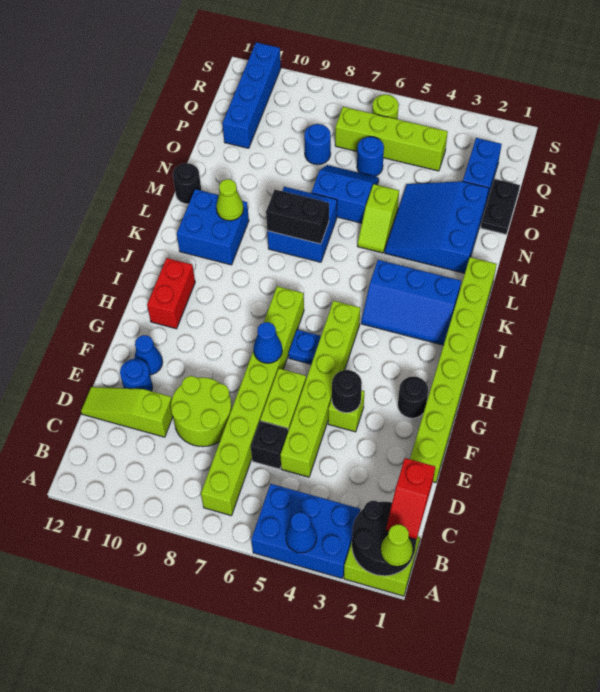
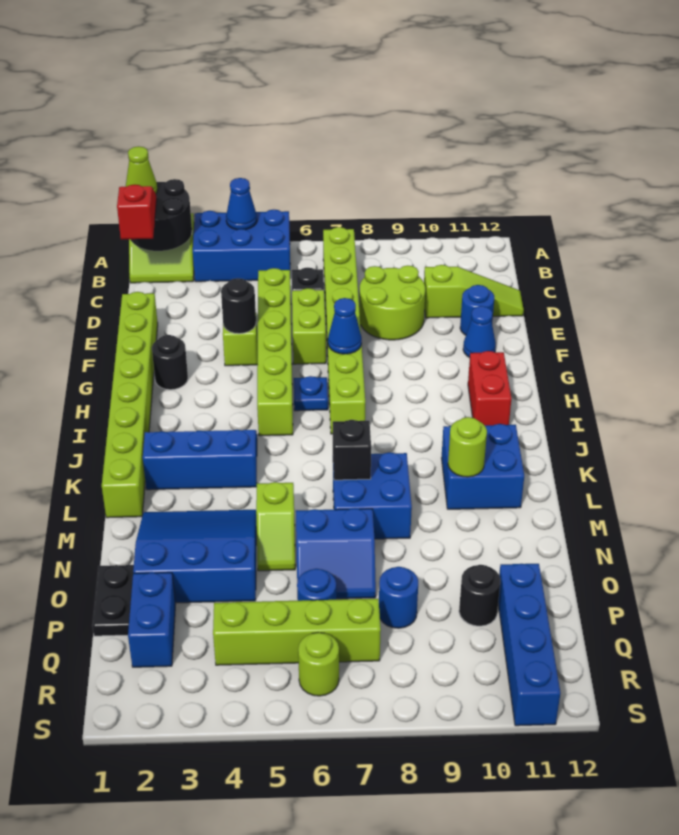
black 1x2 brick [266,190,329,244] -> black 1x1 brick [333,420,371,480]
lime 1x1 cone [216,179,244,221] -> lime 1x1 round brick [448,417,487,477]
blue 3x3 slope [385,181,489,273] -> blue 3x3 slope turned to [133,510,256,603]
lime 1x2 slope [358,184,399,253] -> lime 1x2 slope turned to [256,482,295,571]
black 1x1 round brick [173,163,201,204] -> black 1x1 round brick moved to [459,565,500,626]

